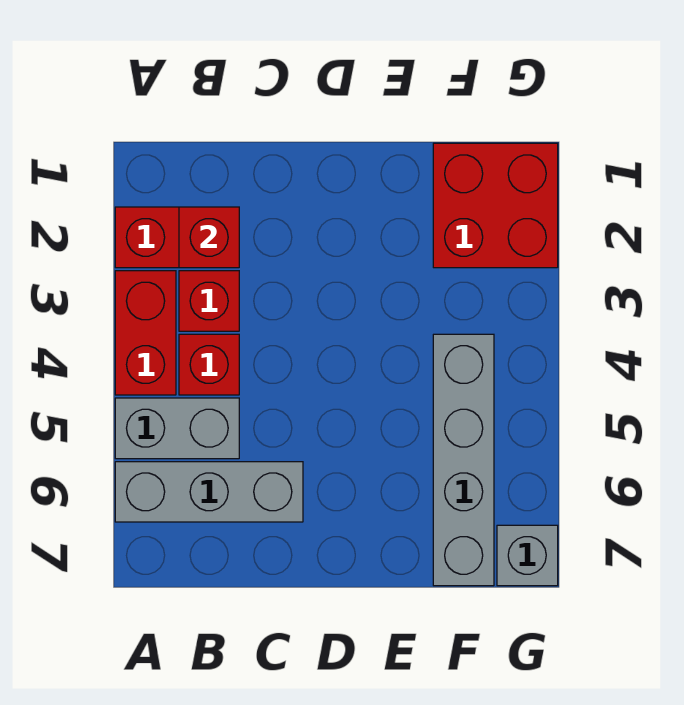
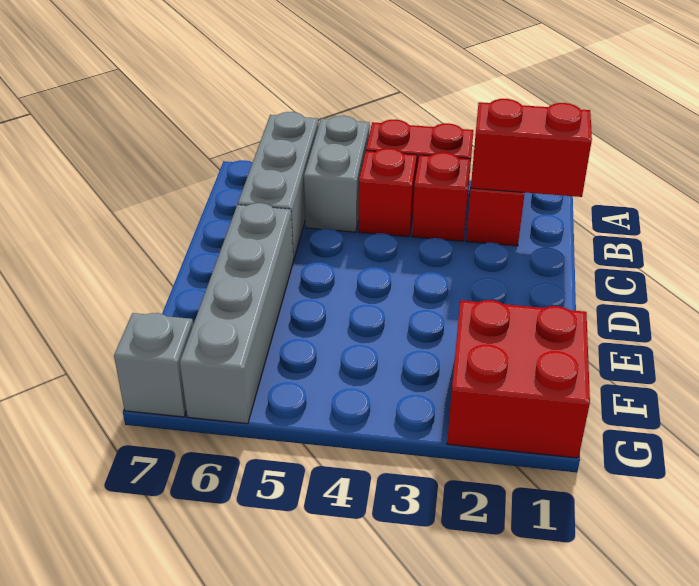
red 1x1 brick [179,207,239,268] -> red 1x2 brick [471,99,592,197]
grey 1x4 brick [433,334,494,586] -> grey 1x4 brick turned to [180,203,293,424]

